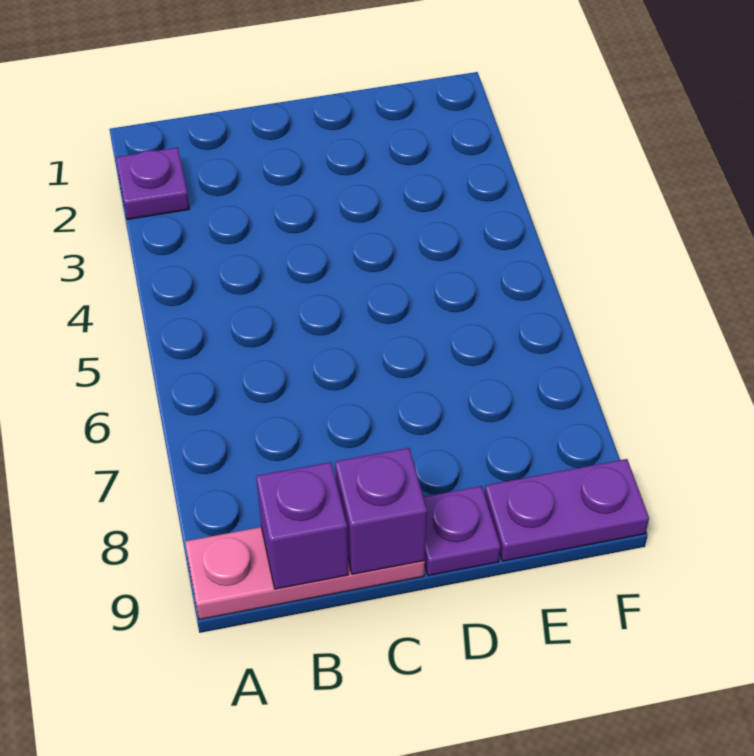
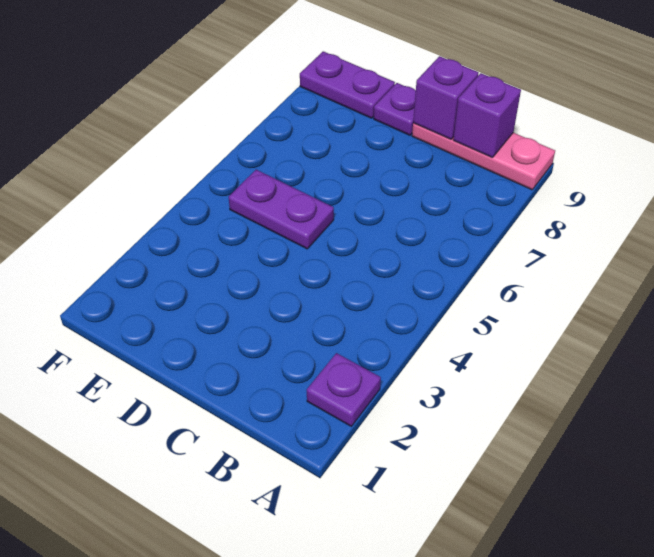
none -> purple 1x2 plate [229,170,334,249]

